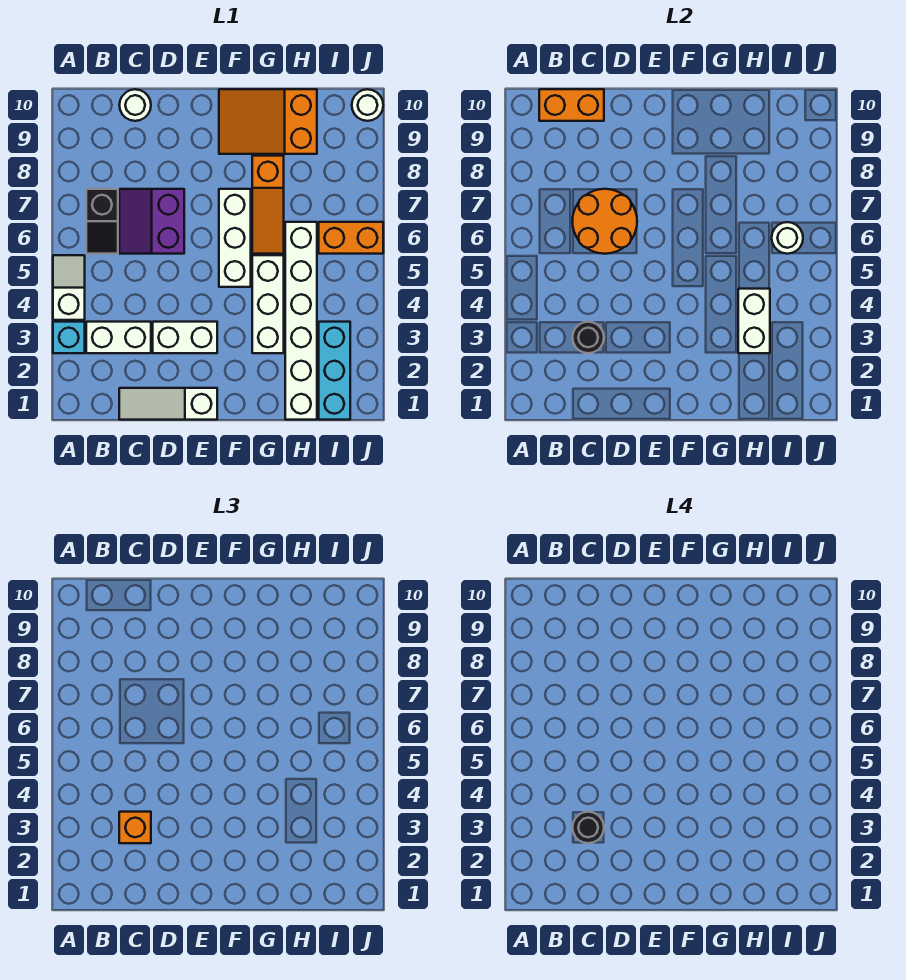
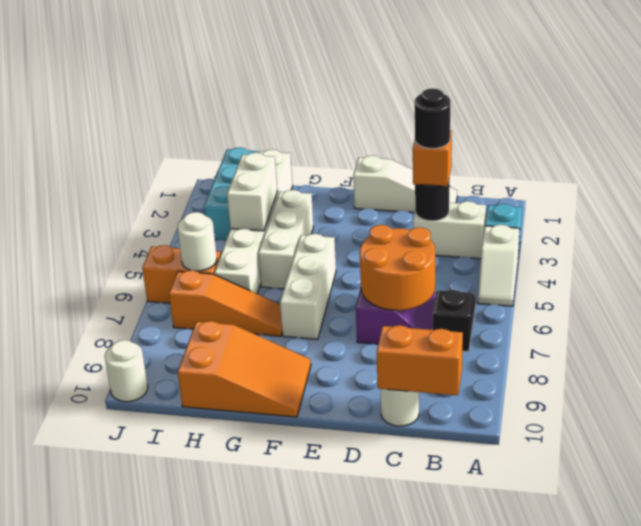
white 1x2 brick [153,322,217,353] -> none
orange 1x3 slope [252,156,284,254] -> orange 1x3 slope turned to [169,270,282,336]

